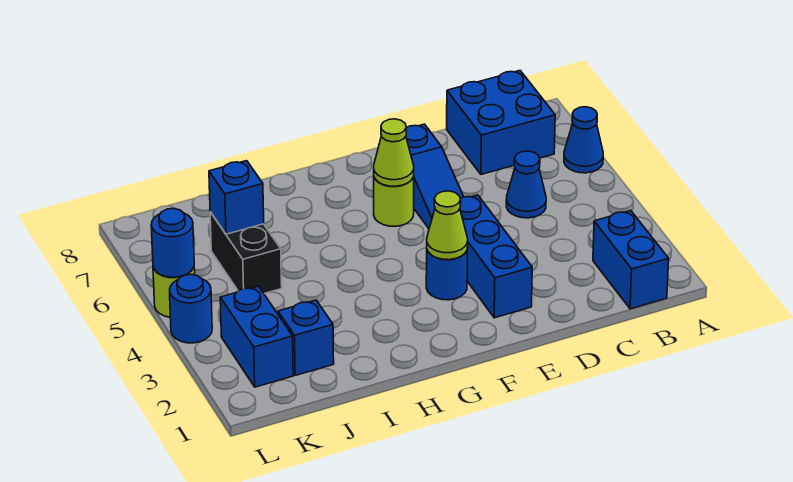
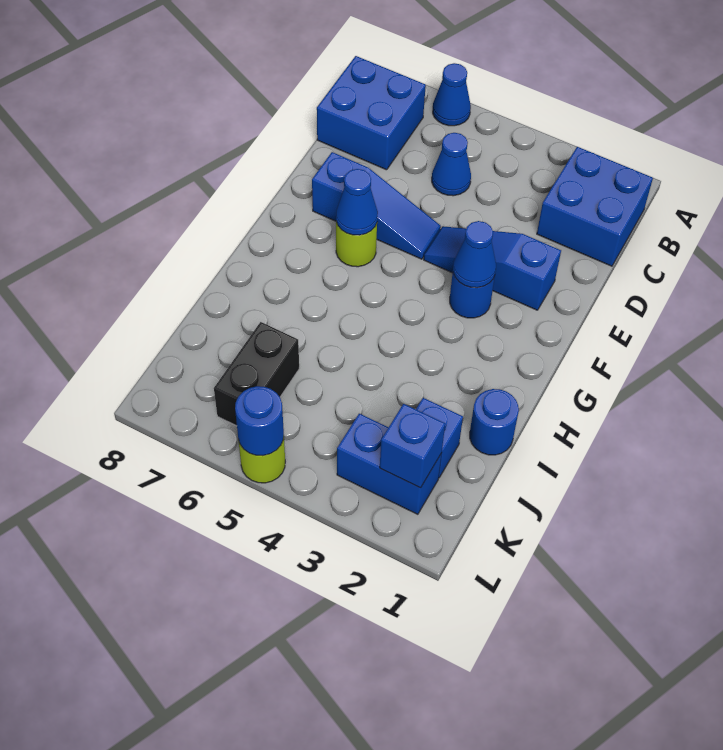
blue 1x2 brick [593,211,669,309] -> blue 2x2 brick [537,147,653,266]
blue 1x3 brick [460,195,532,318] -> blue 1x3 slope [424,226,561,310]
lime 1x1 cone [427,191,468,260] -> blue 1x1 cone [453,221,496,288]
lime 1x1 cone [374,119,414,186] -> blue 1x1 cone [336,169,378,235]
black 1x2 brick [210,212,282,294] -> black 1x2 brick turned to [214,322,299,426]
blue 1x1 brick [209,161,264,234] -> blue 1x1 brick moved to [380,404,445,488]
blue 1x1 round brick [170,274,212,343] -> blue 1x1 round brick moved to [470,389,519,455]

